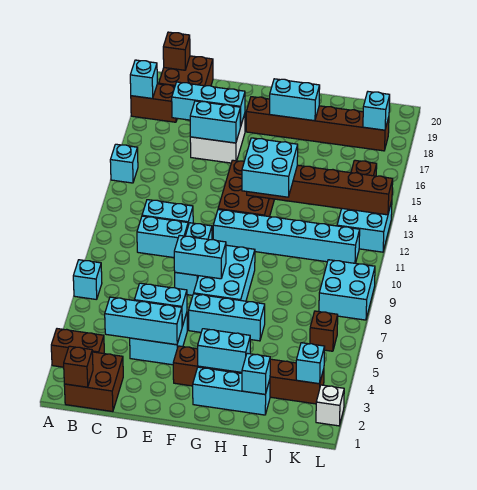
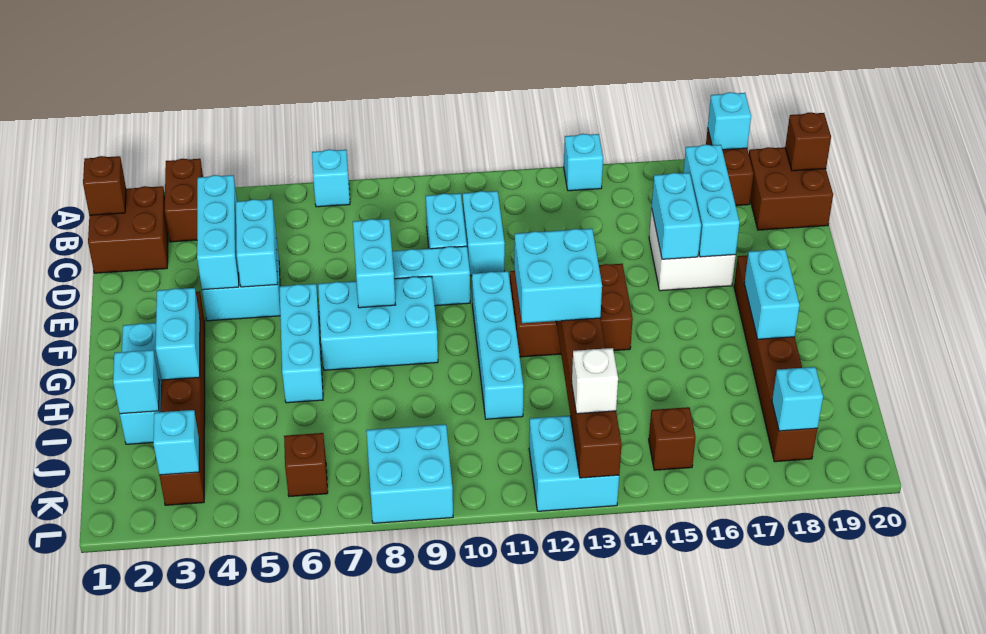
cyan 1x6 brick [213,210,360,263] -> cyan 1x4 brick [472,271,524,419]
white 1x1 brick [316,385,344,426] -> white 1x1 brick moved to [572,348,618,414]

